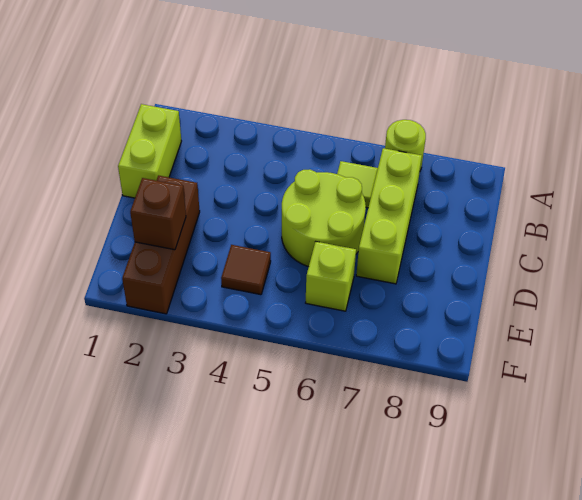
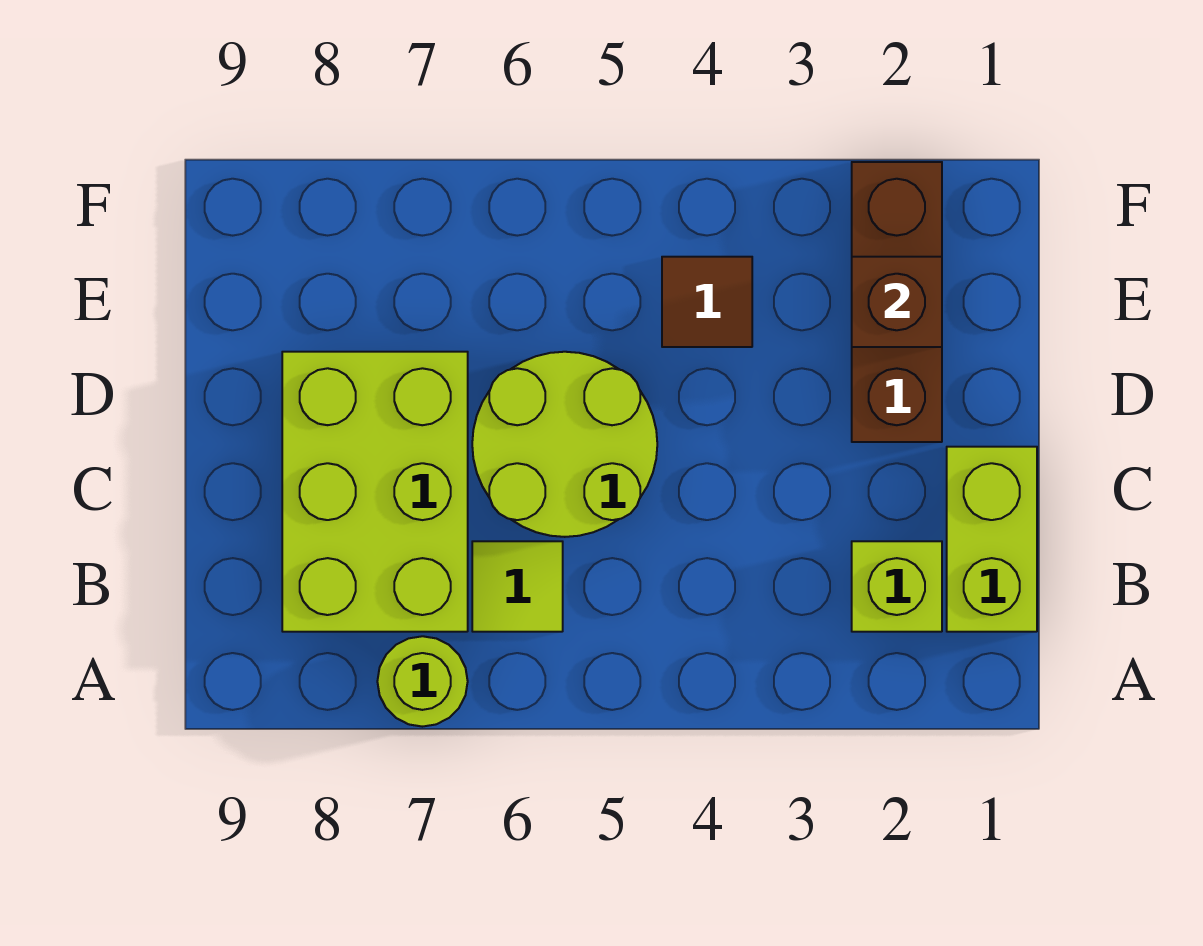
lime 1x3 brick [356,148,422,284] -> lime 2x3 brick [282,352,468,632]
lime 1x1 brick [306,242,356,311] -> lime 1x1 brick moved to [852,541,942,632]

